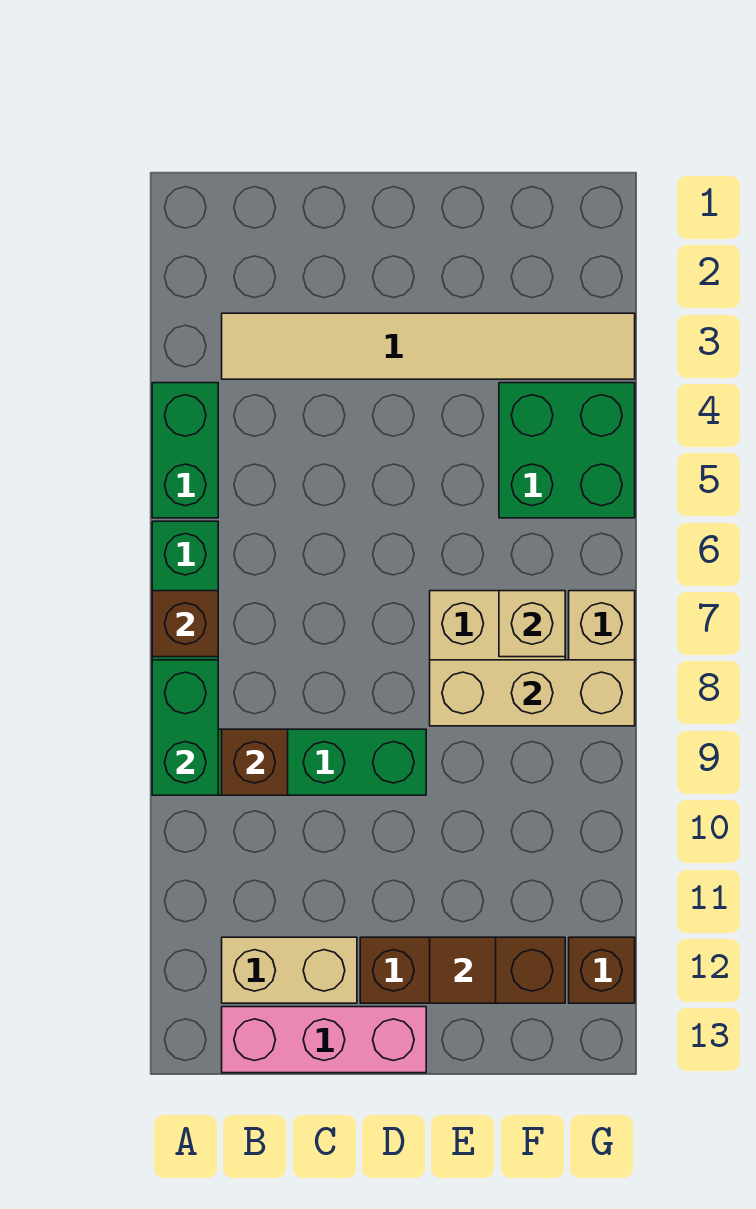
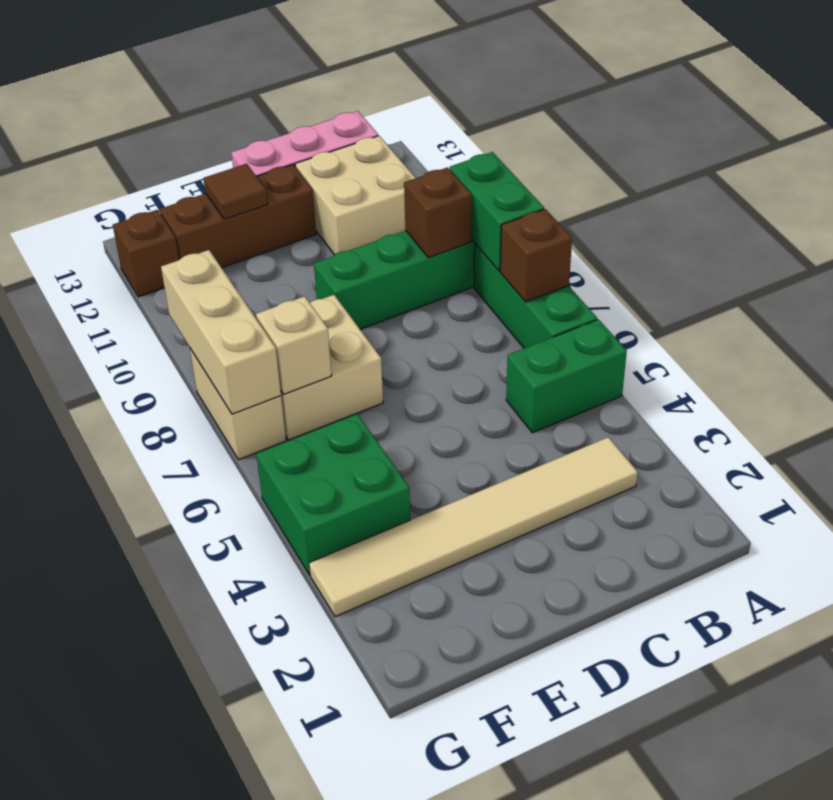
green 1x2 brick [152,383,218,518] -> green 1x2 brick turned to [506,319,627,433]
tan 1x2 brick [222,937,357,1003] -> tan 2x2 brick [295,136,415,255]
tan 1x3 brick [430,660,635,726] -> tan 1x3 brick turned to [161,250,281,414]

